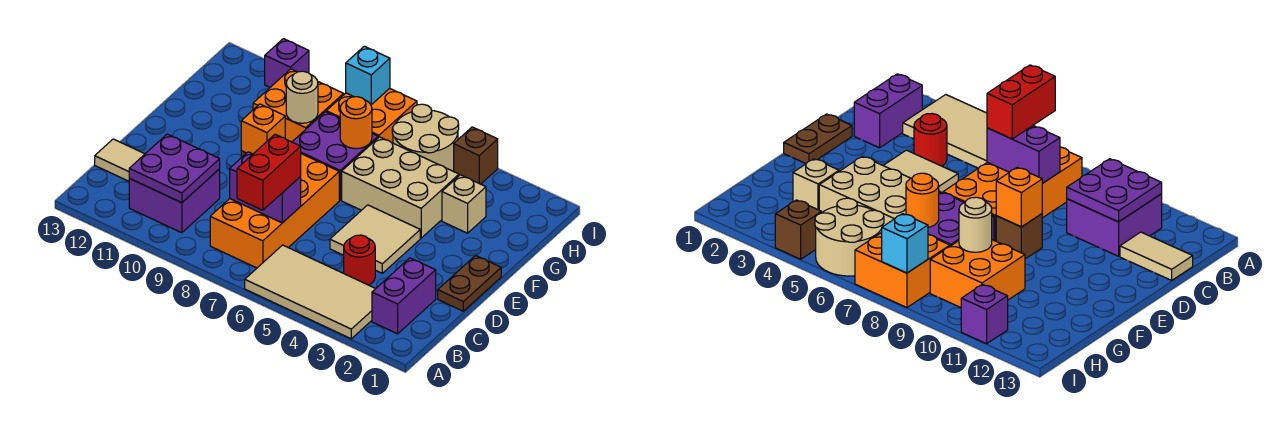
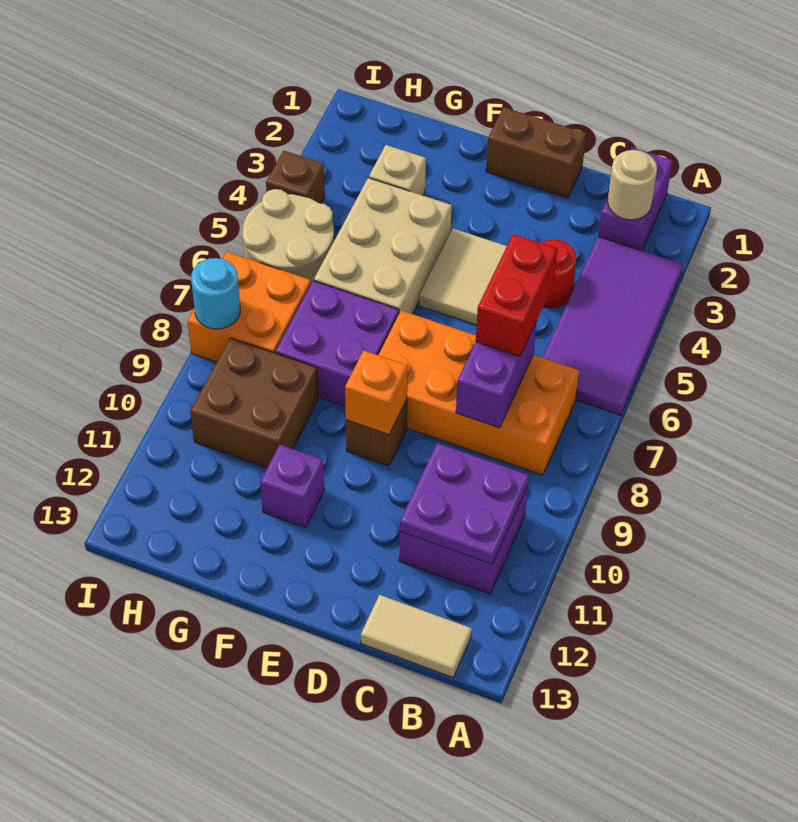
tan 2x4 tile [245,245,376,339] -> purple 2x4 tile [543,237,683,415]
purple 1x2 brick [372,258,436,334] -> purple 1x2 brick turned to [598,147,672,251]
red 1x2 brick [237,134,301,210] -> red 1x2 brick turned to [476,234,557,356]
tan 1x2 tile [95,139,144,181] -> tan 1x2 tile turned to [361,595,472,677]
brown 1x2 plate [438,255,501,311] -> brown 1x2 brick [486,107,586,198]
orange 1x1 round brick [340,97,372,149] -> none
orange 2x2 brick [253,69,344,142] -> brown 2x2 brick [190,338,318,468]
tan 1x1 round brick [286,71,318,123] -> tan 1x1 round brick moved to [608,150,657,220]
cyan 1x1 brick [346,46,390,104] -> cyan 1x1 round brick [191,258,240,329]
purple 1x1 brick [265,39,309,87] -> purple 1x1 brick moved to [260,445,324,528]

